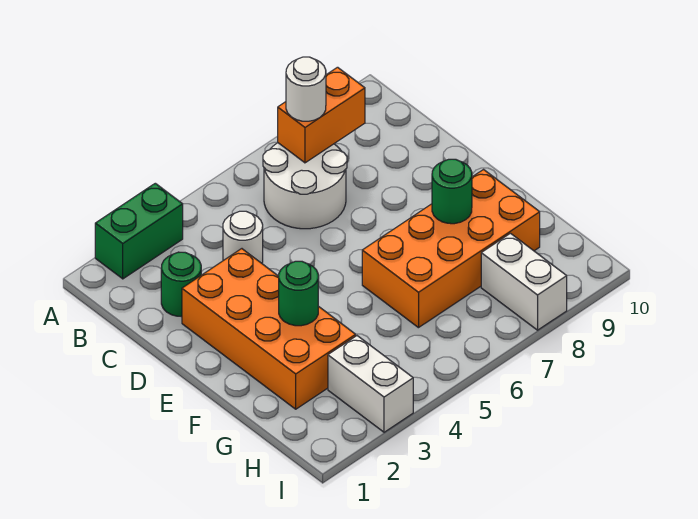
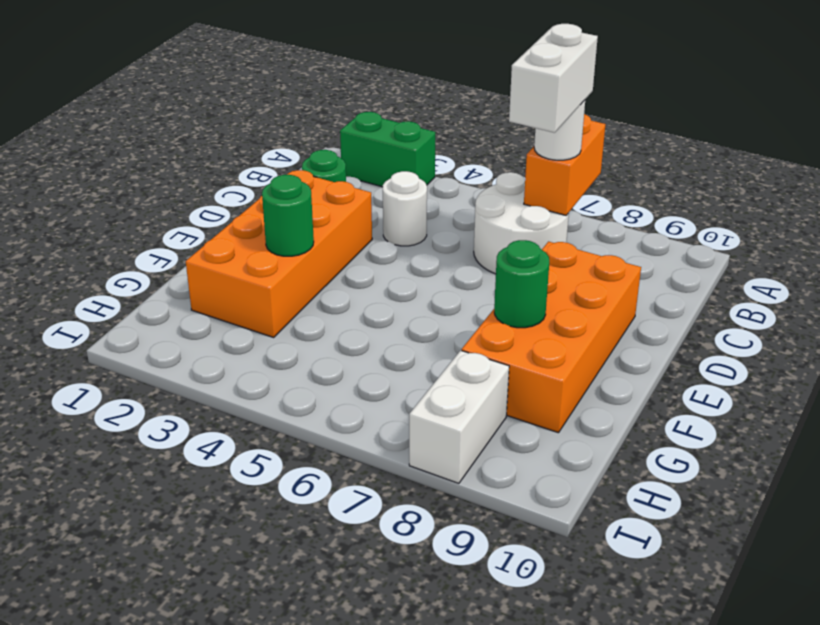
orange 1x2 brick [278,67,365,163] -> orange 1x2 brick turned to [524,114,606,215]
orange 2x4 brick [362,170,540,328] -> orange 2x4 brick turned to [462,242,641,433]
white 1x2 brick [328,336,413,432] -> white 1x2 brick moved to [509,24,598,133]

